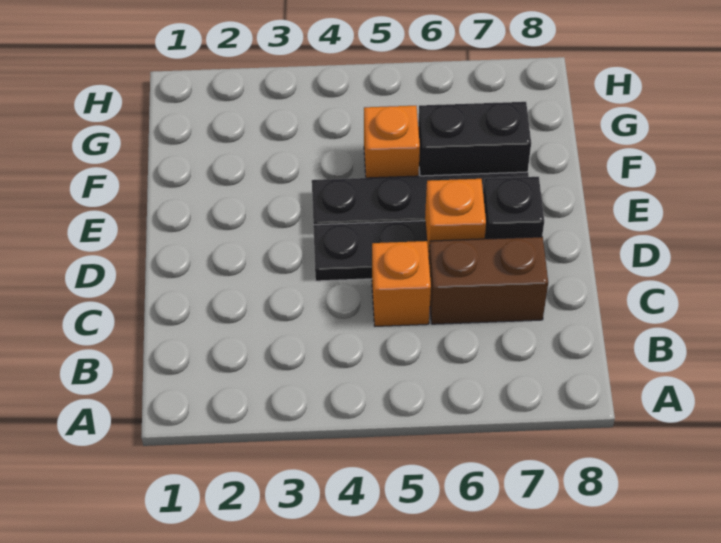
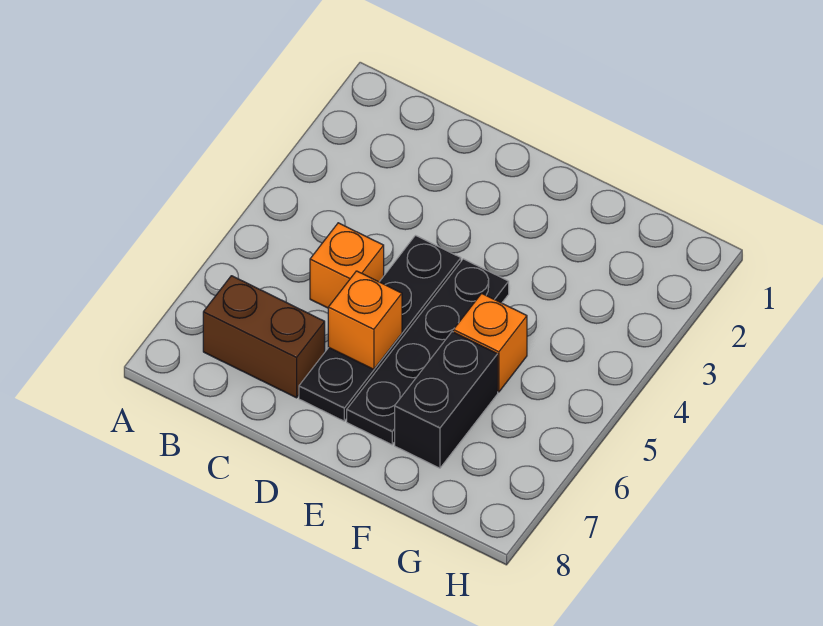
brown 1x2 brick [429,237,548,324] -> brown 1x2 brick turned to [203,276,325,398]
black 1x1 brick [483,177,544,239] -> none

